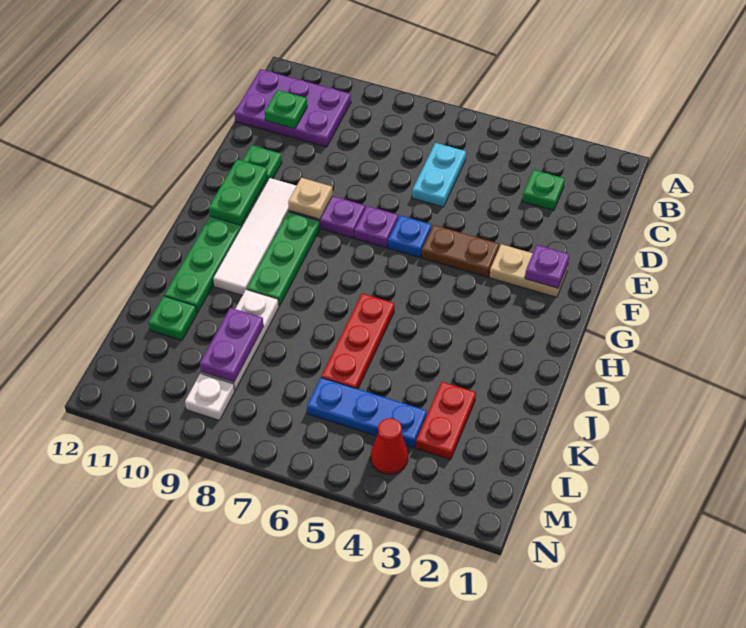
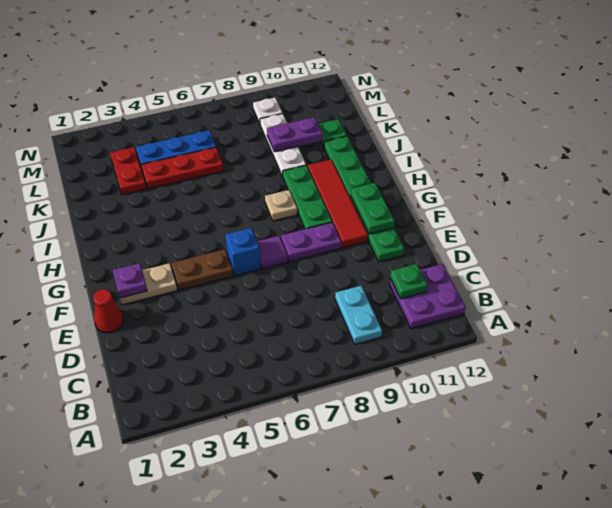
purple 2x3 plate [234,69,351,147] -> purple 2x2 plate [389,264,466,329]
green 1x1 plate [522,170,565,210] -> none
cyan 1x2 plate [412,143,466,207] -> cyan 1x2 plate moved to [335,286,382,344]
blue 1x1 plate [388,215,432,257] -> blue 1x1 brick [225,228,261,276]
purple 1x1 plate [355,206,398,247] -> purple 1x1 tile [257,236,288,269]
tan 1x1 plate [288,178,332,219] -> tan 1x1 plate moved to [265,190,297,221]
white 1x4 tile [213,178,297,295] -> red 1x4 tile [308,159,368,248]
red 1x3 plate [321,293,395,389] -> red 1x3 plate turned to [141,147,223,189]
purple 1x2 plate [200,308,264,382] -> purple 1x2 plate turned to [267,117,323,152]
red 1x1 cone [371,418,408,474] -> red 1x1 cone moved to [93,289,123,333]

